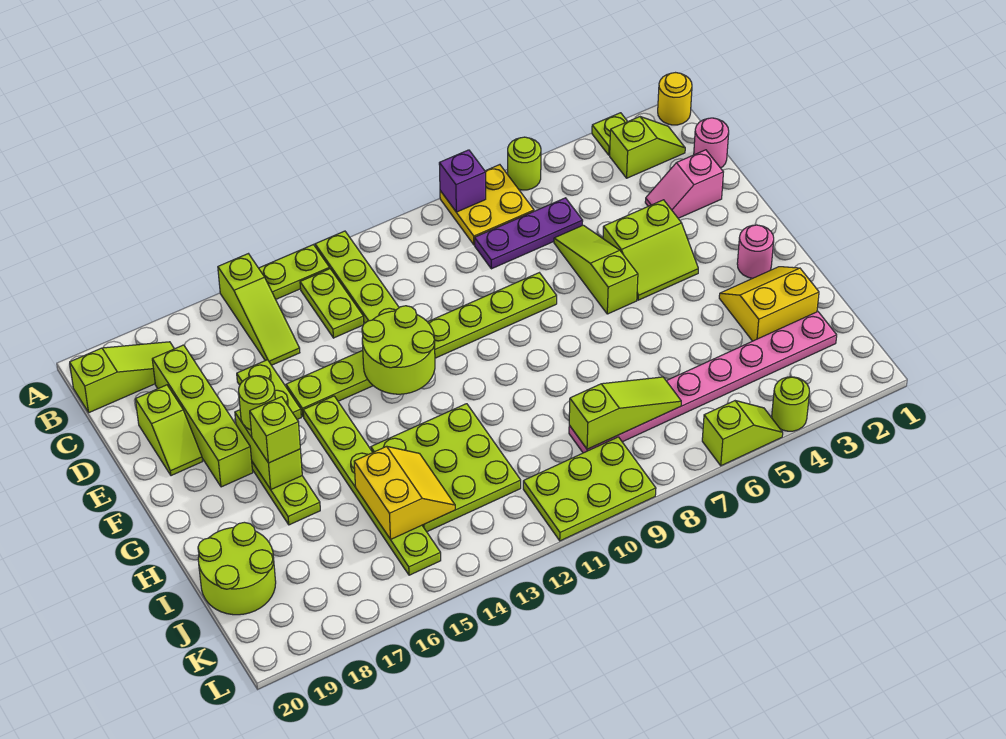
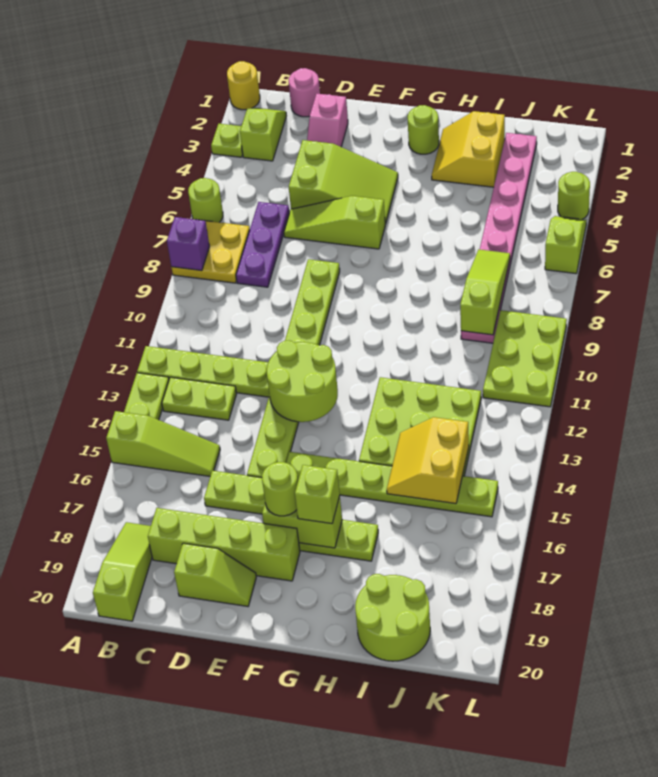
lime 2x2 slope [603,200,698,300] -> lime 2x3 slope [289,140,398,224]
pink 1x1 round brick [737,225,774,278] -> lime 1x1 round brick [408,105,439,154]
yellow 2x2 slope [354,446,455,539] -> yellow 2x2 slope turned to [387,417,469,504]

